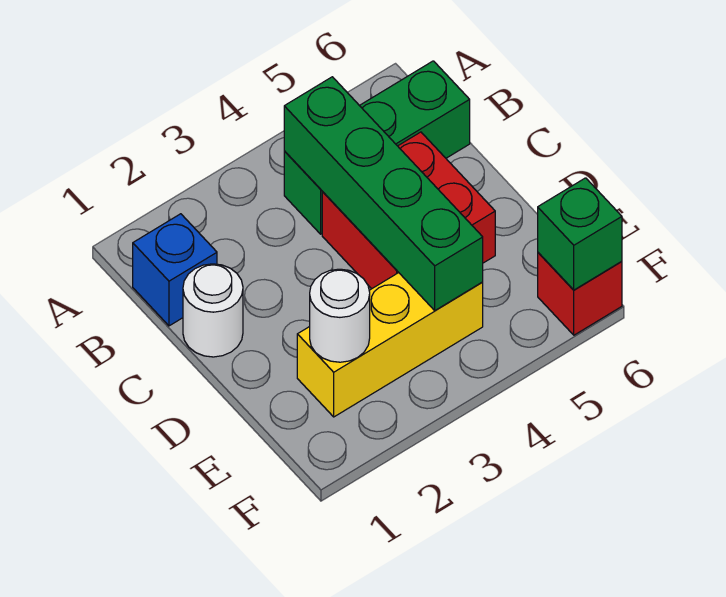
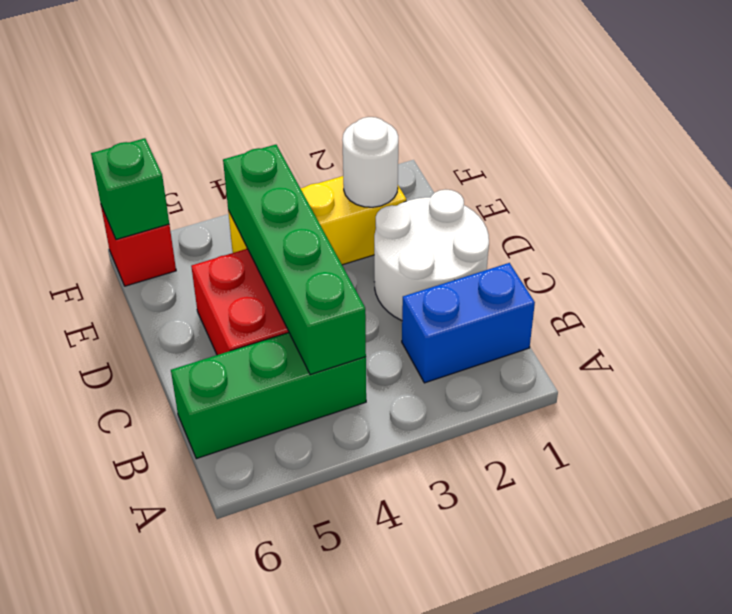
blue 1x1 brick [133,214,217,326] -> blue 1x2 brick [402,263,535,383]
white 1x1 round brick [183,264,243,357] -> white 2x2 round brick [374,190,489,321]

